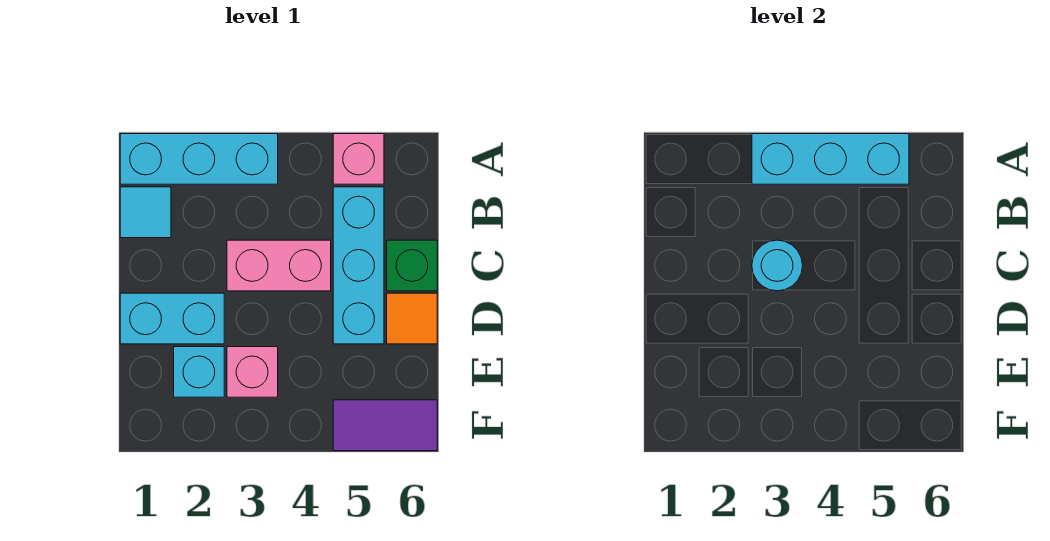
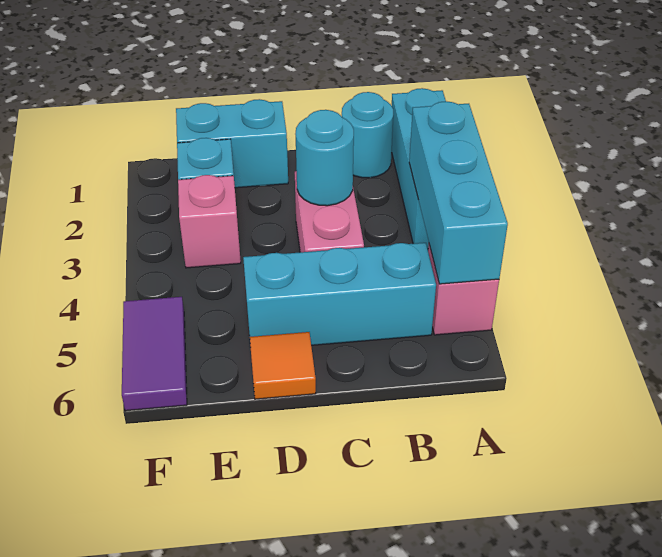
cyan 1x1 tile [120,187,171,238] -> cyan 1x1 round brick [342,92,393,178]
green 1x1 brick [387,240,437,291] -> none
cyan 1x2 brick [120,293,224,344] -> cyan 1x2 brick turned to [176,99,288,188]

